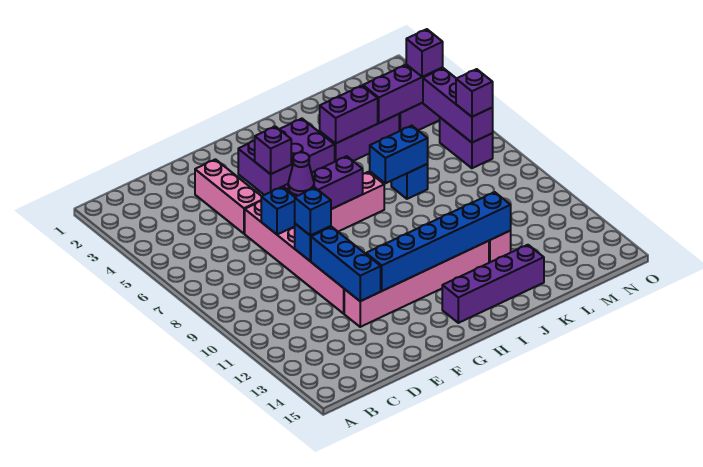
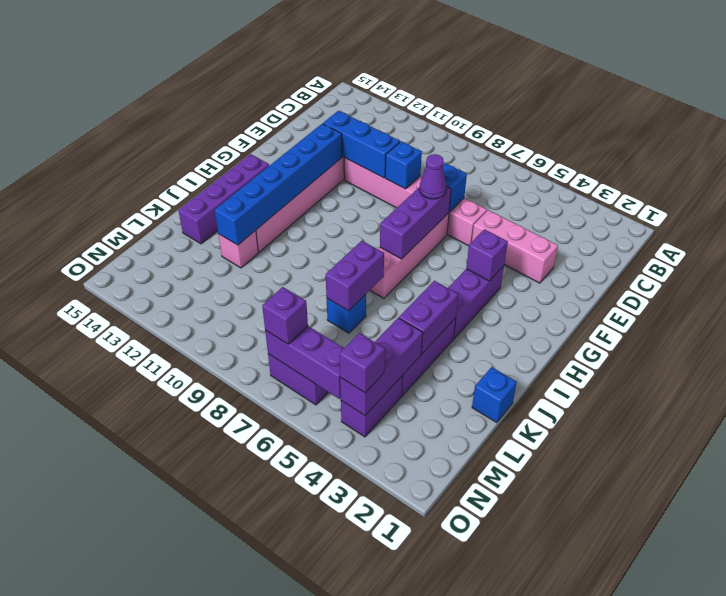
blue 1x1 brick [295,188,331,236] -> blue 1x1 brick moved to [472,367,517,423]
purple 2x3 brick [238,119,335,195] -> purple 1x3 brick [448,266,504,339]
blue 1x2 brick [370,126,428,183] -> purple 1x2 brick [326,241,384,311]

